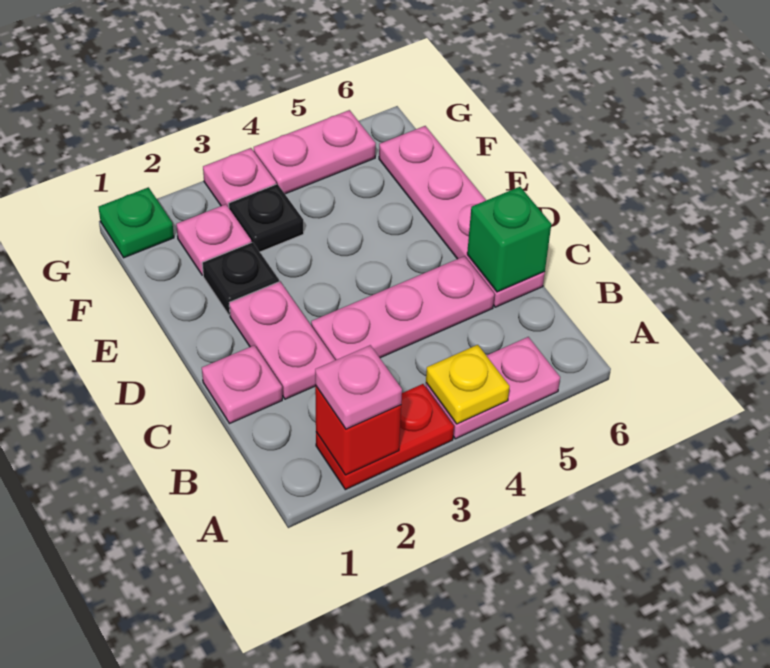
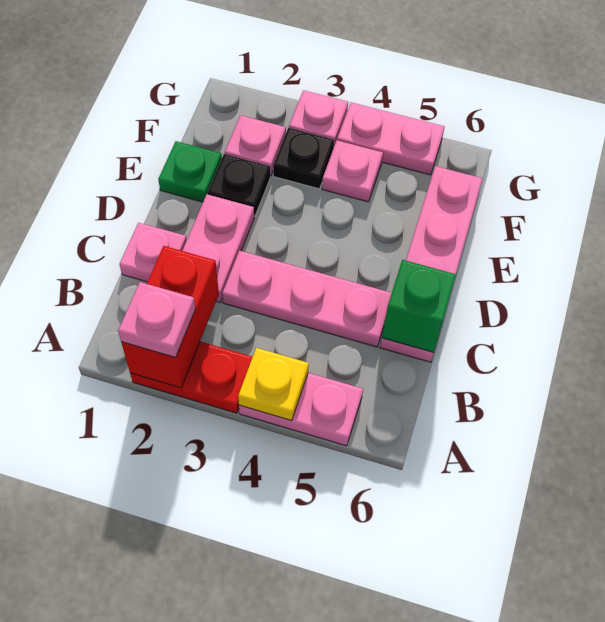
red 1x1 brick [315,385,401,475] -> red 1x2 brick [121,246,219,388]
none -> pink 1x1 plate [322,141,383,202]
green 1x1 plate [98,187,174,258] -> green 1x1 plate moved to [158,141,222,202]

